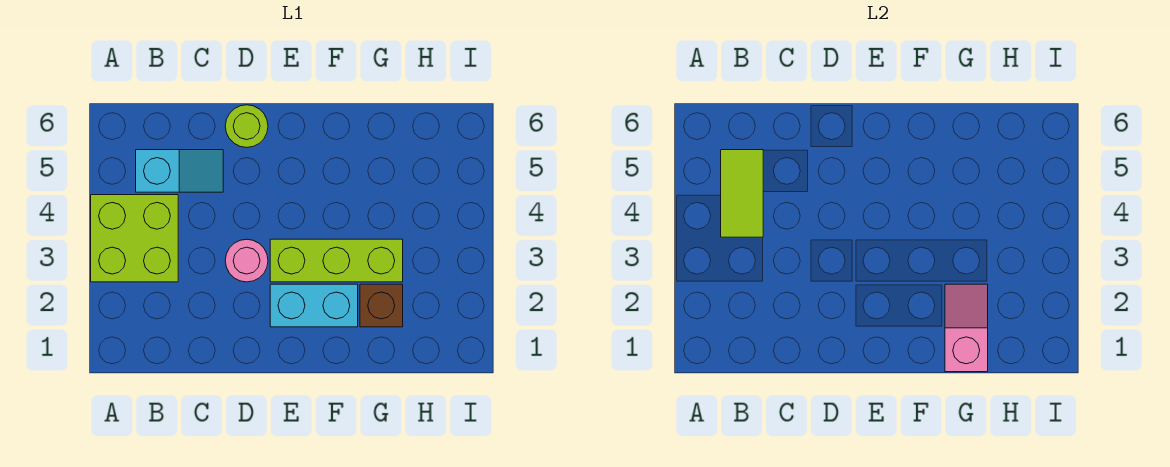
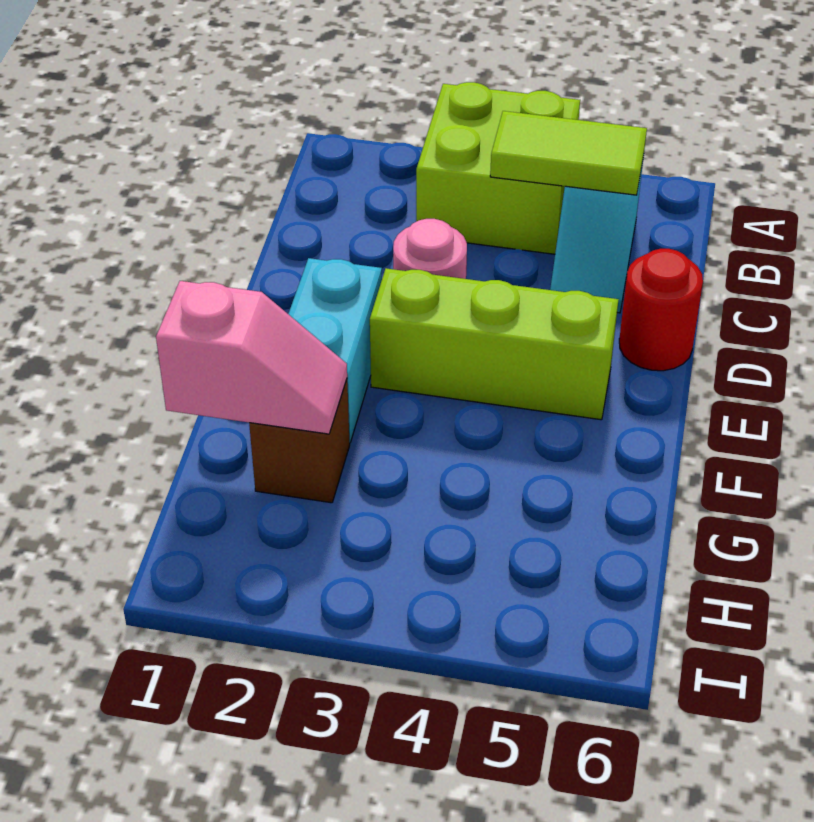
lime 1x1 round brick [225,105,268,148] -> red 1x1 round brick [619,249,703,371]
lime 1x3 brick [270,239,403,282] -> lime 1x3 brick turned to [370,268,619,420]

